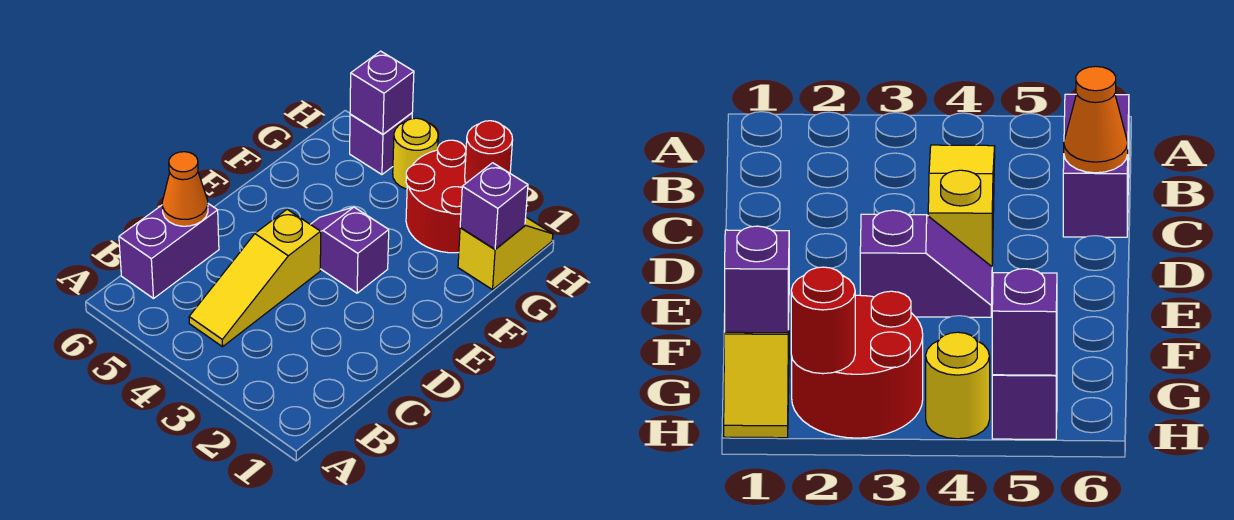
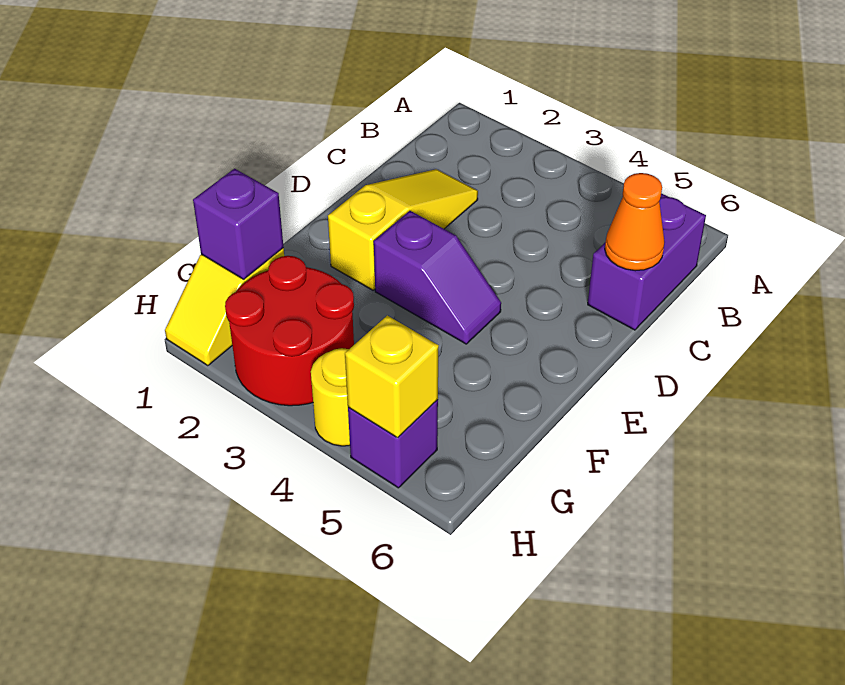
yellow 1x3 slope [189,209,321,347] -> yellow 1x3 slope moved to [328,169,478,290]
red 1x1 round brick [465,121,513,183] -> none
purple 1x1 brick [350,51,414,134] -> yellow 1x1 brick [345,315,439,438]

